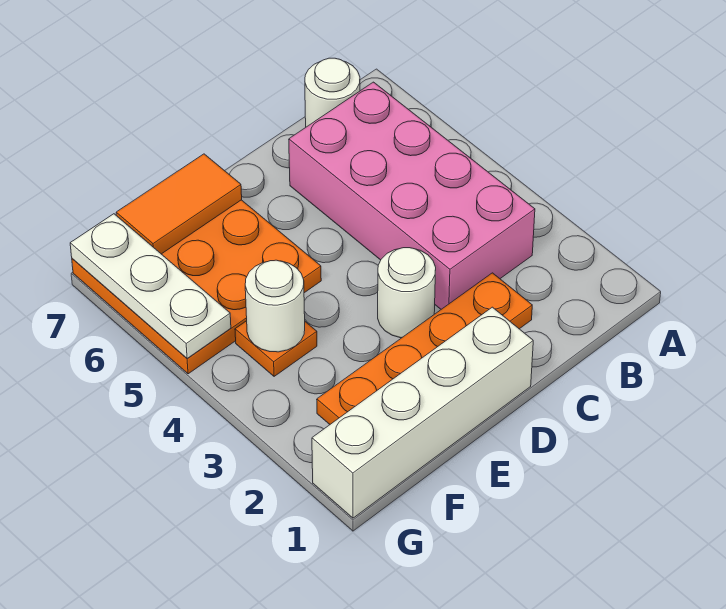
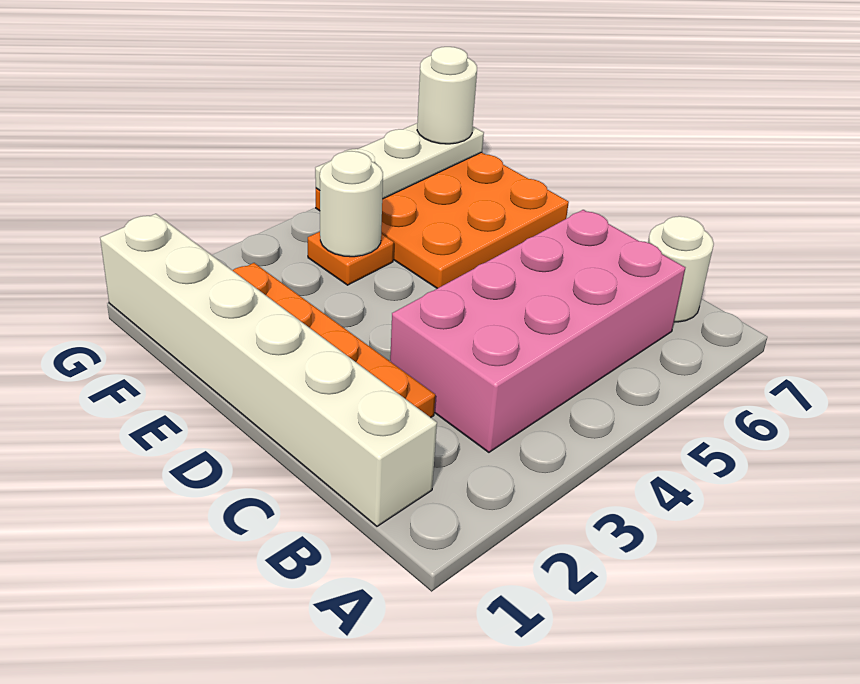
white 1x4 brick [312,307,533,518] -> white 1x6 brick [100,214,437,526]
white 1x1 round brick [378,248,436,338] -> white 1x1 round brick moved to [417,47,477,144]
orange 1x2 tile [116,154,242,254] -> none

